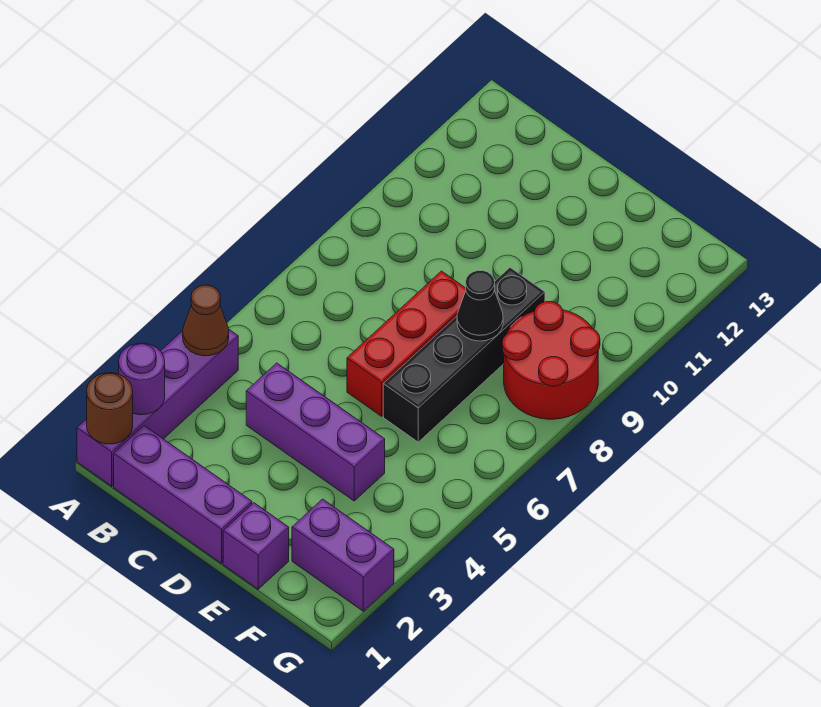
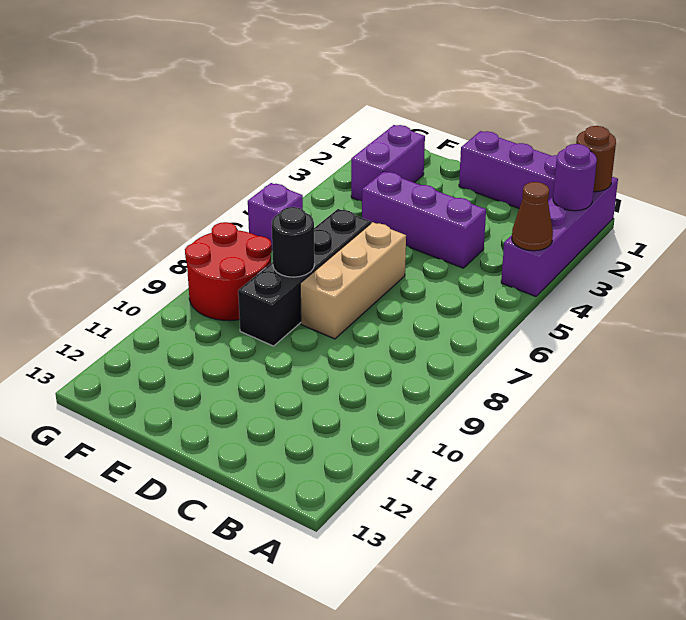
red 1x3 brick [347,271,466,416] -> tan 1x3 brick [300,222,406,339]
purple 1x1 brick [223,503,289,589] -> purple 1x1 brick moved to [248,183,303,247]
black 1x1 cone [457,271,503,341] -> black 1x1 round brick [272,207,314,277]
purple 1x2 brick [292,499,394,611] -> purple 1x2 brick turned to [351,125,425,201]

